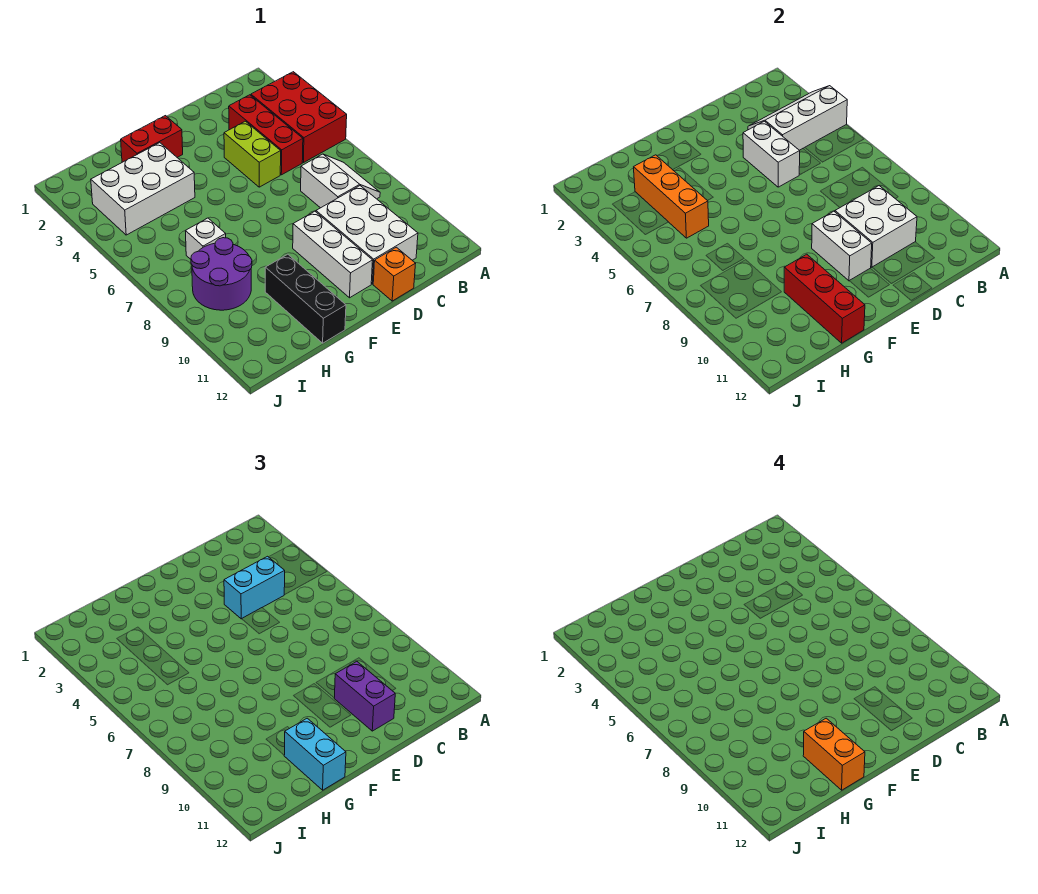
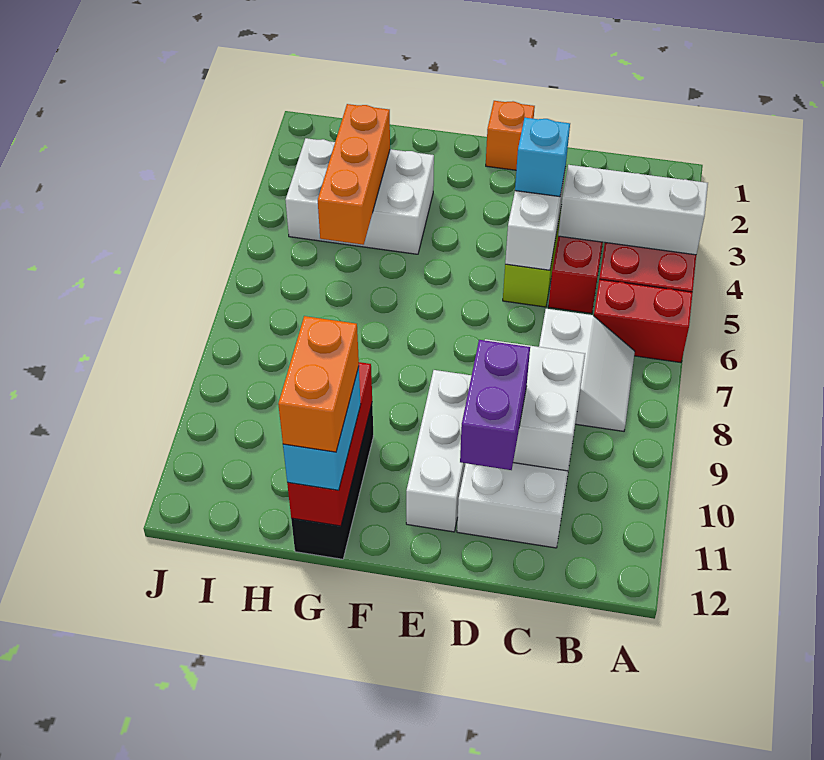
cyan 1x2 brick [224,556,285,619] -> cyan 1x1 brick [515,118,570,197]
orange 1x1 brick [373,247,416,301] -> orange 1x1 brick moved to [486,101,535,170]
white 1x2 brick [812,211,872,281] -> none
red 1x2 brick [121,116,183,162] -> red 1x2 brick moved to [594,279,693,363]
white 1x1 brick [186,218,226,259] -> none
purple 2x2 round brick [191,238,252,310] -> none

